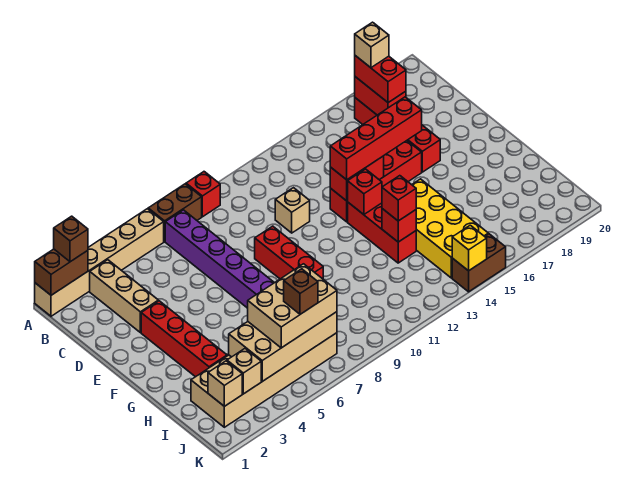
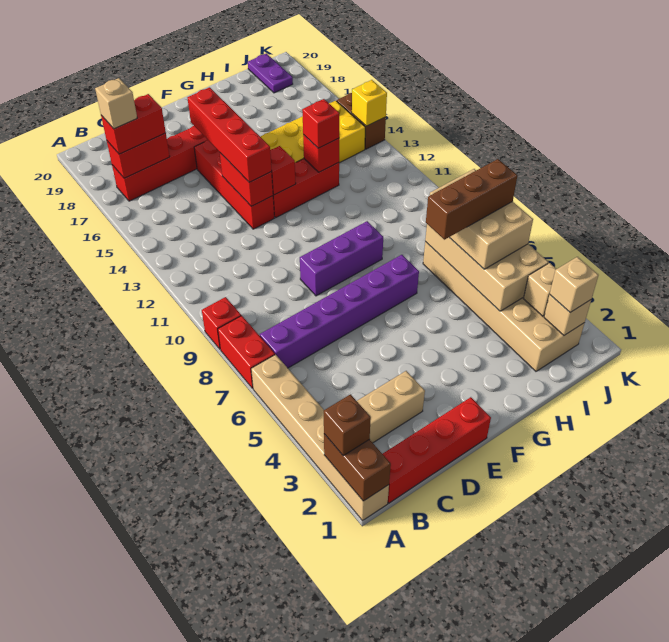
brown 1x2 brick [148,184,202,242] -> red 1x2 brick [218,316,275,389]
tan 1x1 brick [275,188,310,233] -> tan 1x1 brick moved to [550,257,599,312]
red 1x4 brick [141,301,227,377] -> red 1x4 brick moved to [383,397,491,503]
red 1x3 brick [255,226,323,279] -> purple 1x3 brick [300,221,383,296]
brown 1x1 brick [284,269,318,314] -> brown 1x3 brick [426,159,517,240]
none -> purple 1x2 plate [248,53,293,93]

